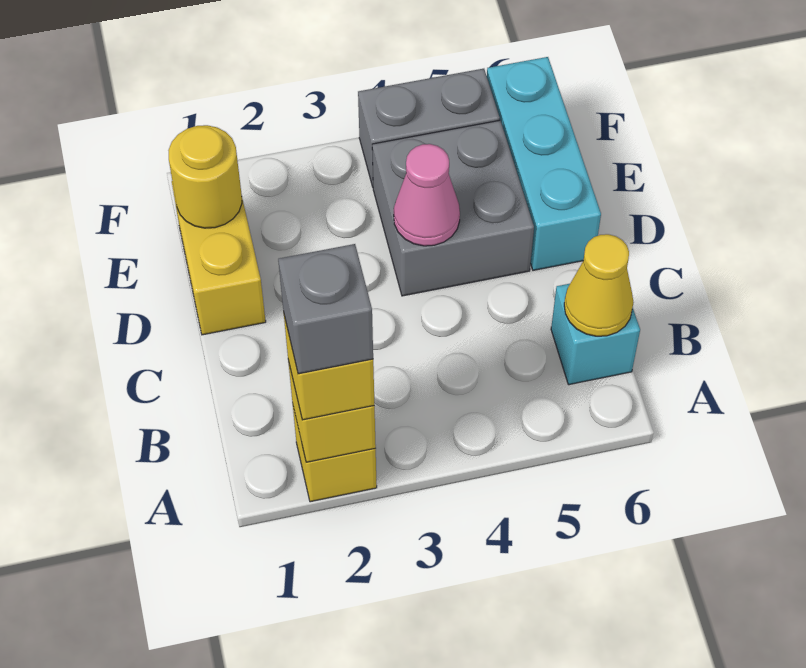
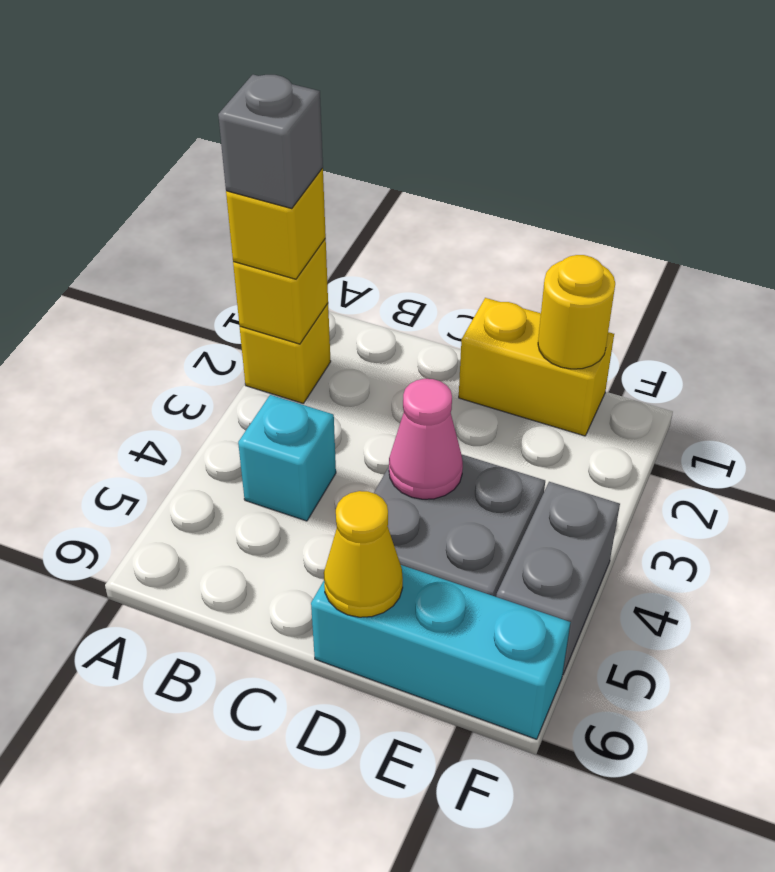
cyan 1x1 brick [551,284,640,385] -> cyan 1x1 brick moved to [238,395,336,521]
yellow 1x1 cone [564,234,634,336] -> yellow 1x1 cone moved to [324,491,403,617]

